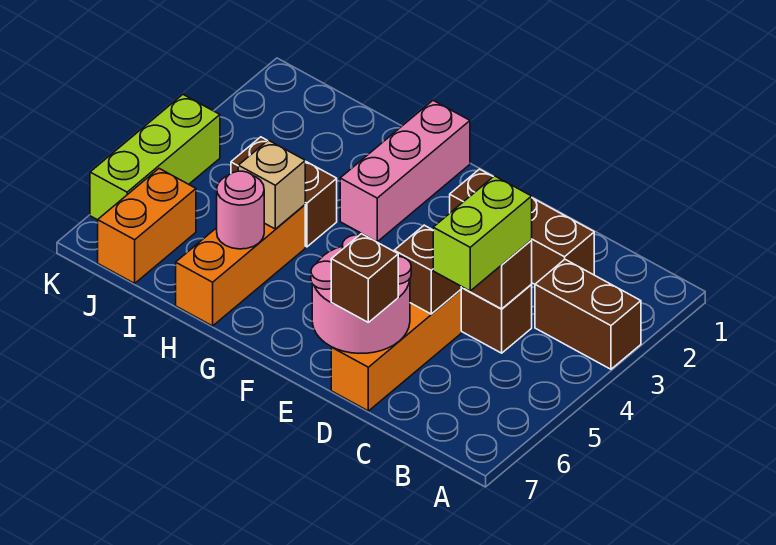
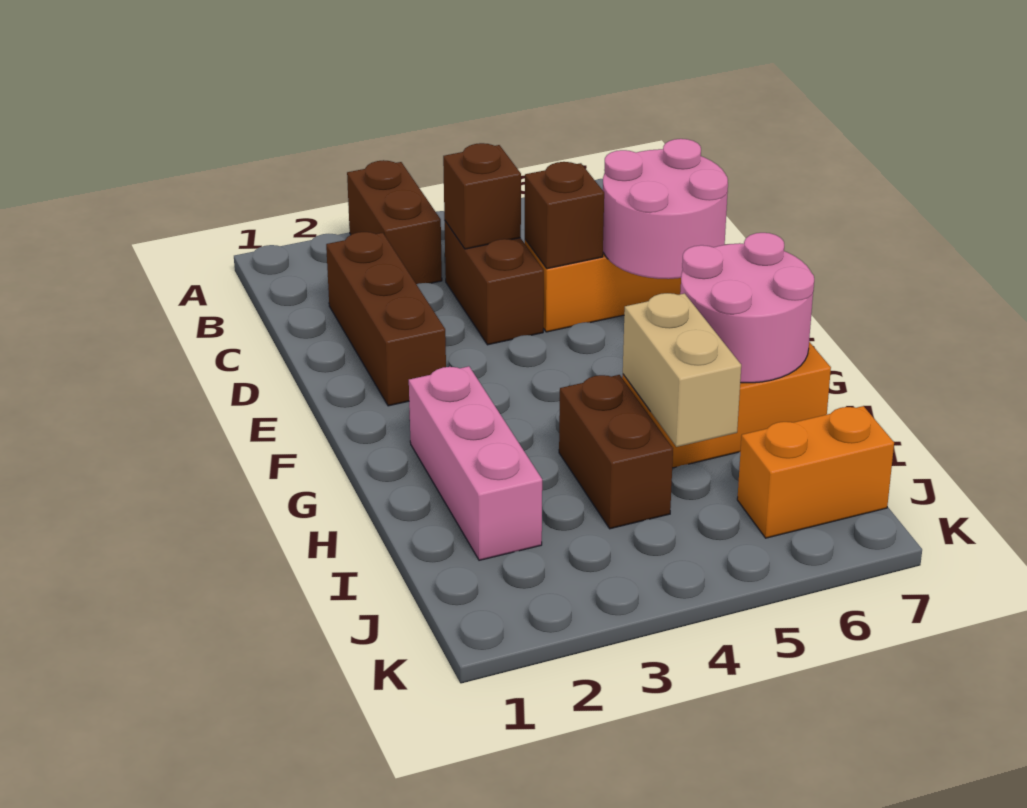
lime 1x2 brick [433,176,532,291] -> none
brown 1x1 brick [331,234,398,322] -> none
pink 1x3 brick [340,101,470,242] -> pink 1x3 brick turned to [409,366,542,560]
tan 1x1 brick [238,140,305,229] -> tan 1x2 brick [623,293,741,447]
pink 1x1 round brick [217,171,264,249] -> pink 2x2 round brick [680,233,814,383]
lime 1x3 brick [90,95,220,220] -> none

